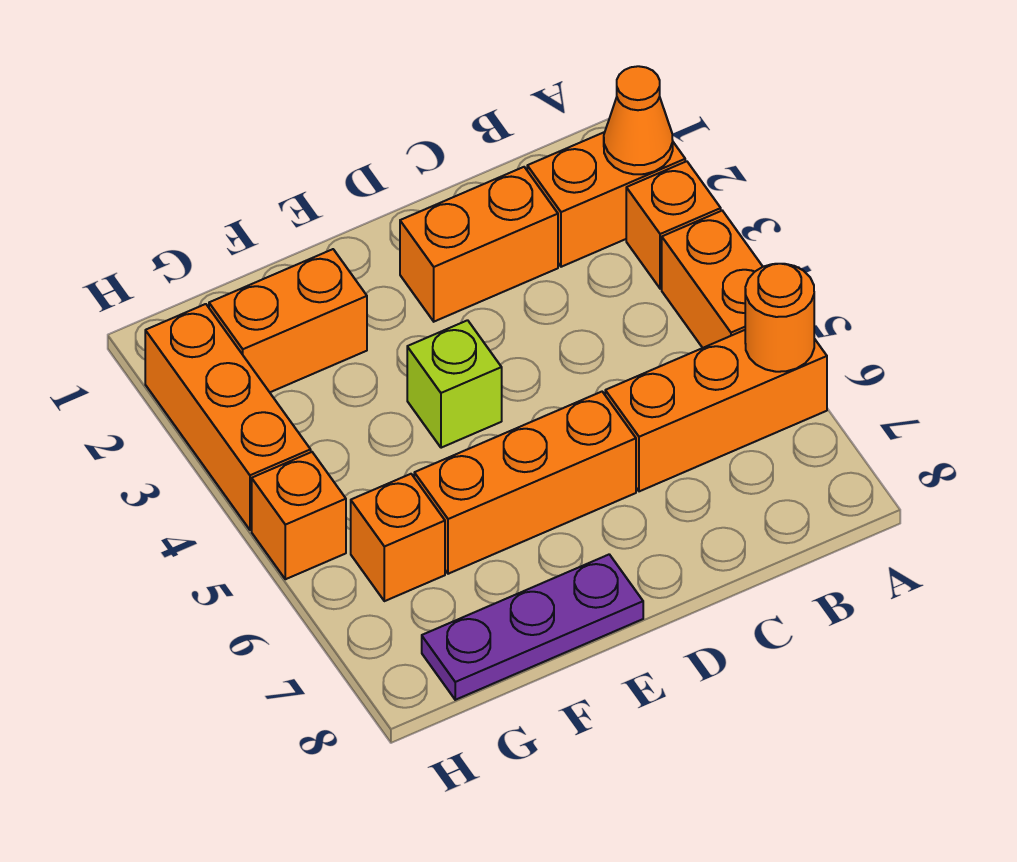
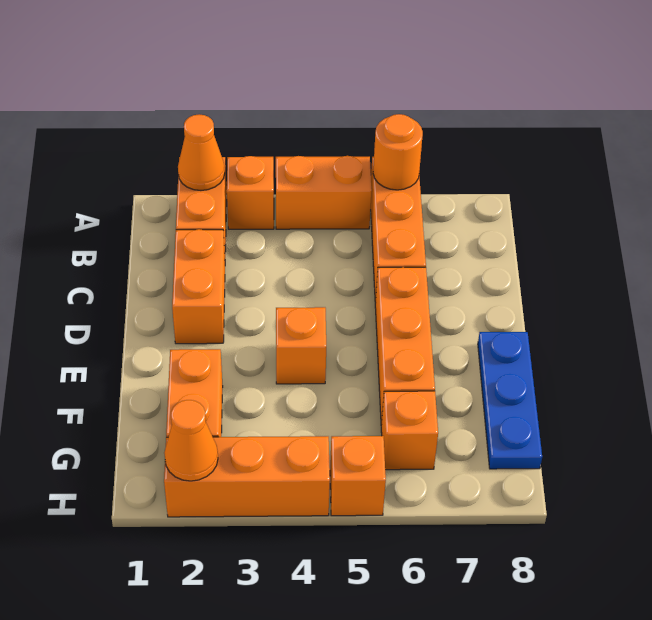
lime 1x1 brick [407,320,502,448] -> orange 1x1 brick [276,307,326,384]
purple 1x3 plate [422,554,643,700] -> blue 1x3 plate [478,332,542,469]
none -> orange 1x1 cone [164,400,218,481]

